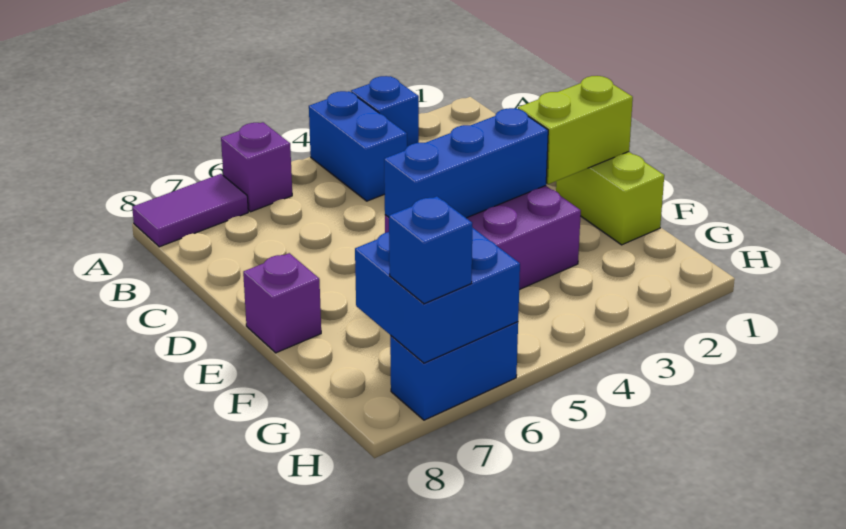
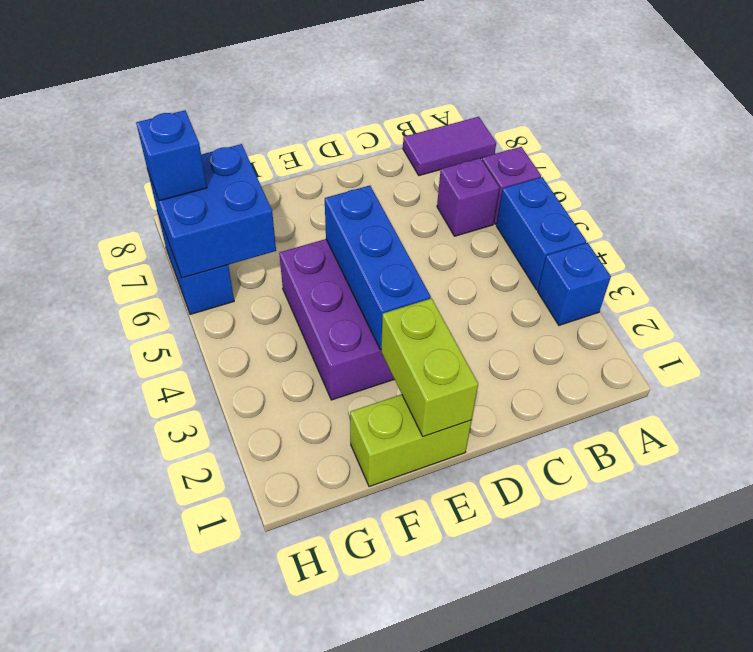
blue 1x2 brick [309,91,407,201] -> blue 1x2 brick turned to [496,177,586,290]
purple 1x2 tile [132,174,248,247] -> purple 1x2 tile turned to [403,117,496,176]
purple 1x1 brick [243,253,321,353] -> purple 1x1 brick moved to [437,158,499,236]

